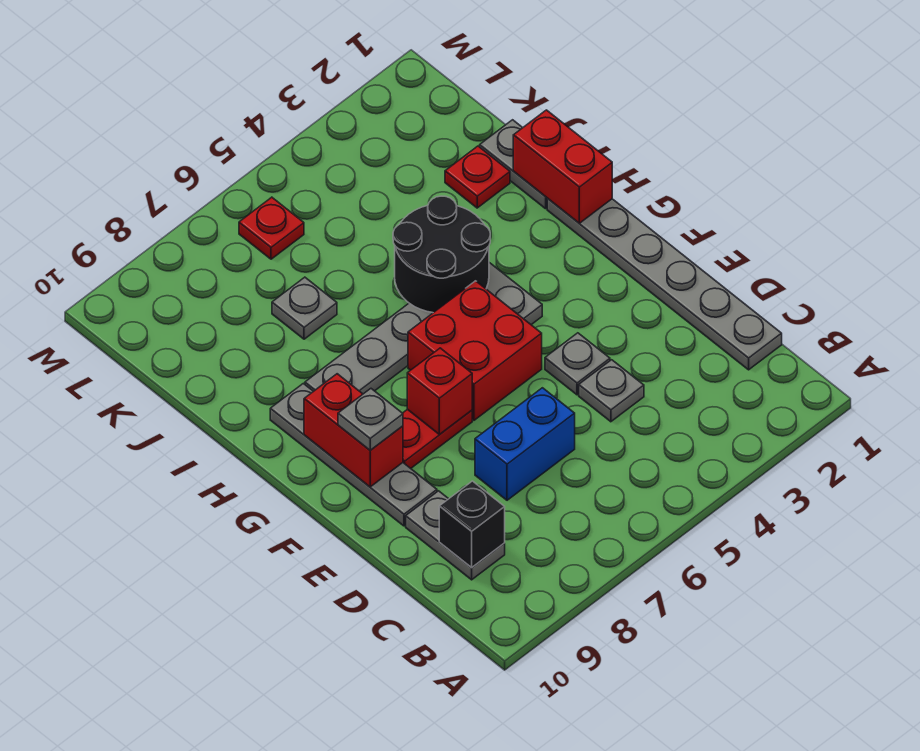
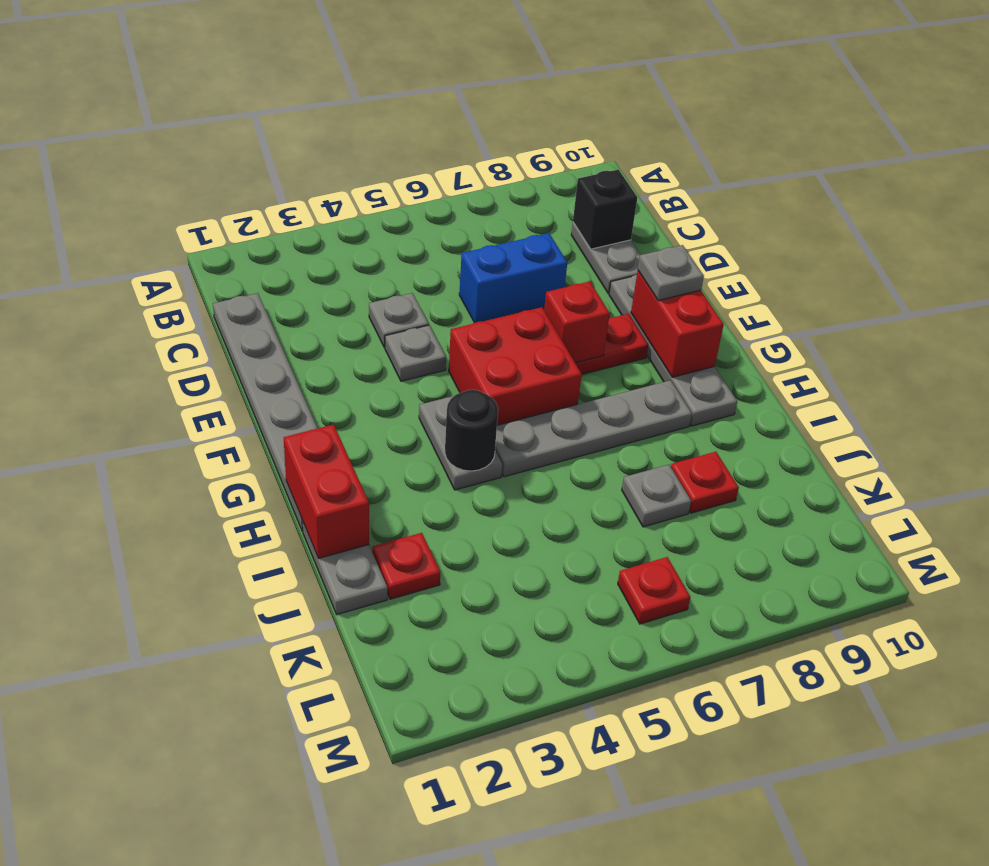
black 2x2 round brick [393,196,490,313] -> black 1x1 round brick [445,390,498,471]
none -> red 1x1 plate [671,452,739,513]

